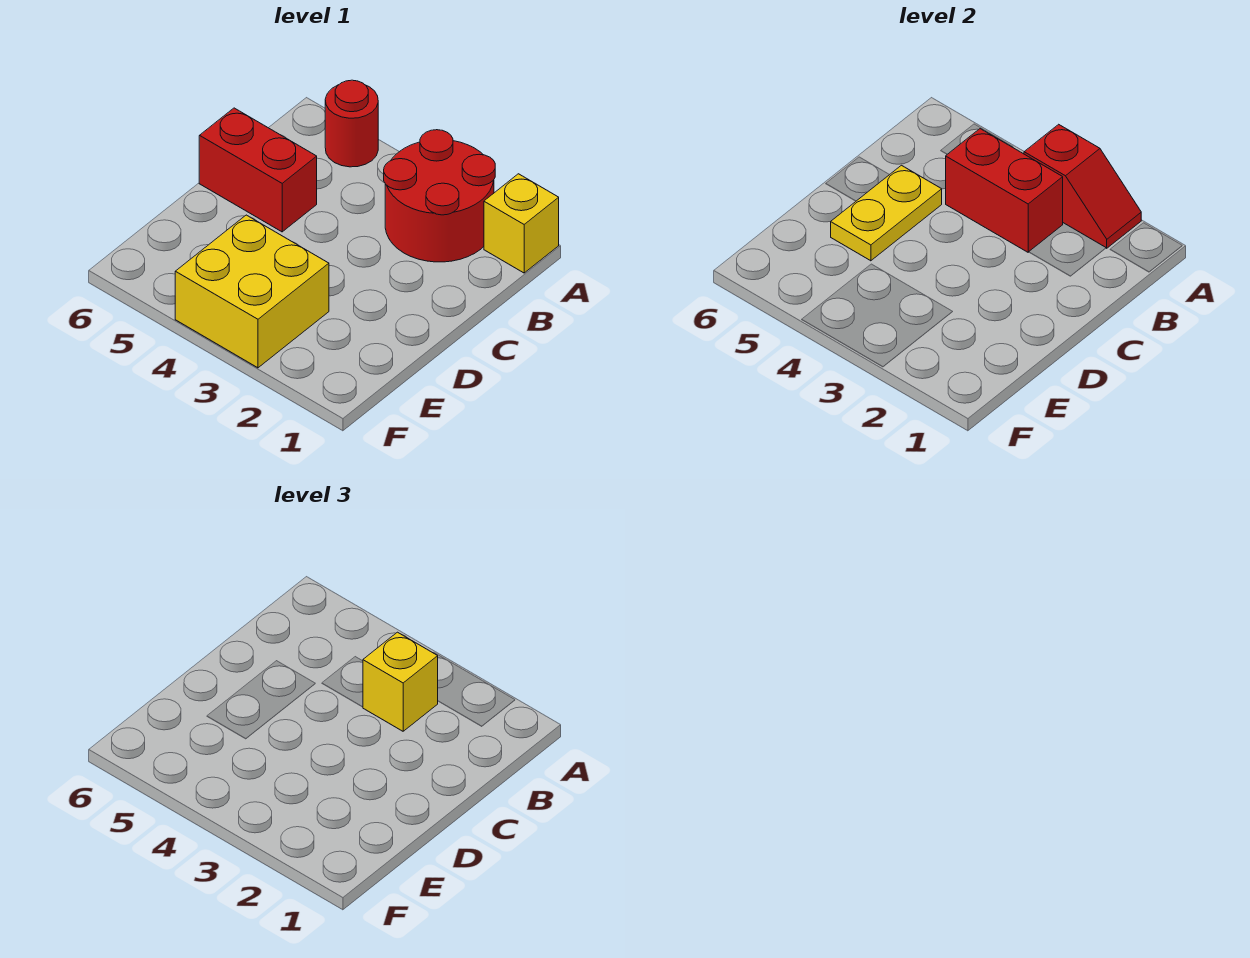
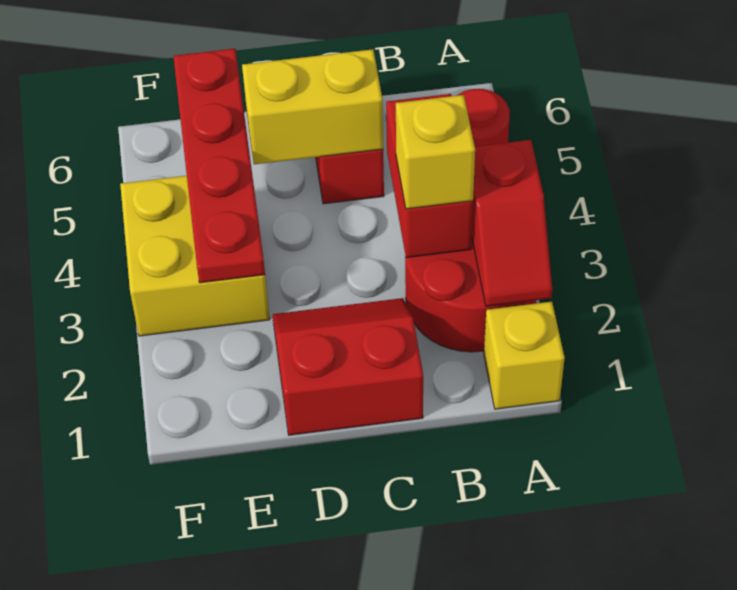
none -> red 2x2 slope [273,298,423,435]
yellow 1x2 plate [831,165,942,261] -> yellow 1x2 brick [242,49,383,164]
none -> red 1x4 plate [174,49,265,283]

